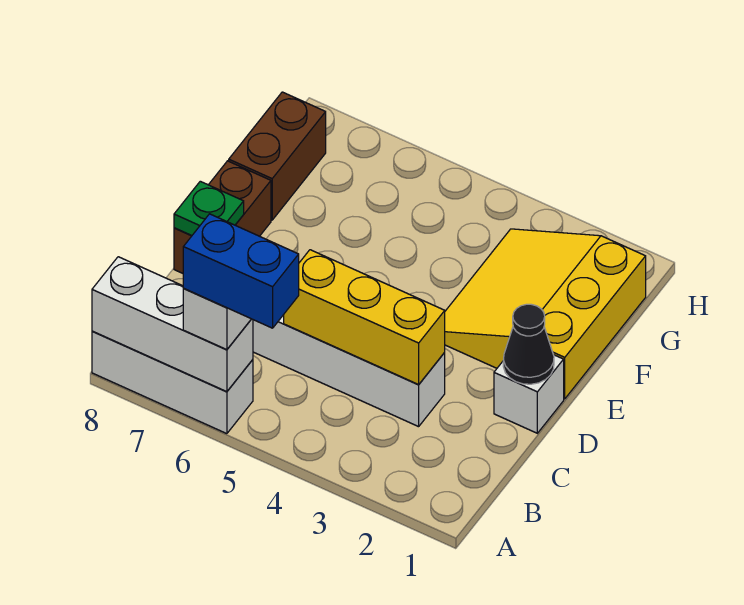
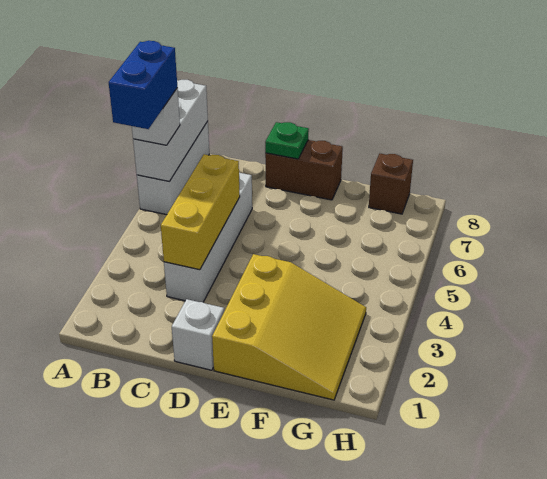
black 1x1 cone [503,304,554,384] -> none
yellow 3x3 slope [445,229,646,399] -> yellow 3x3 slope turned to [212,254,366,400]
brown 1x2 brick [229,92,326,220] -> brown 1x1 brick [369,154,413,214]

